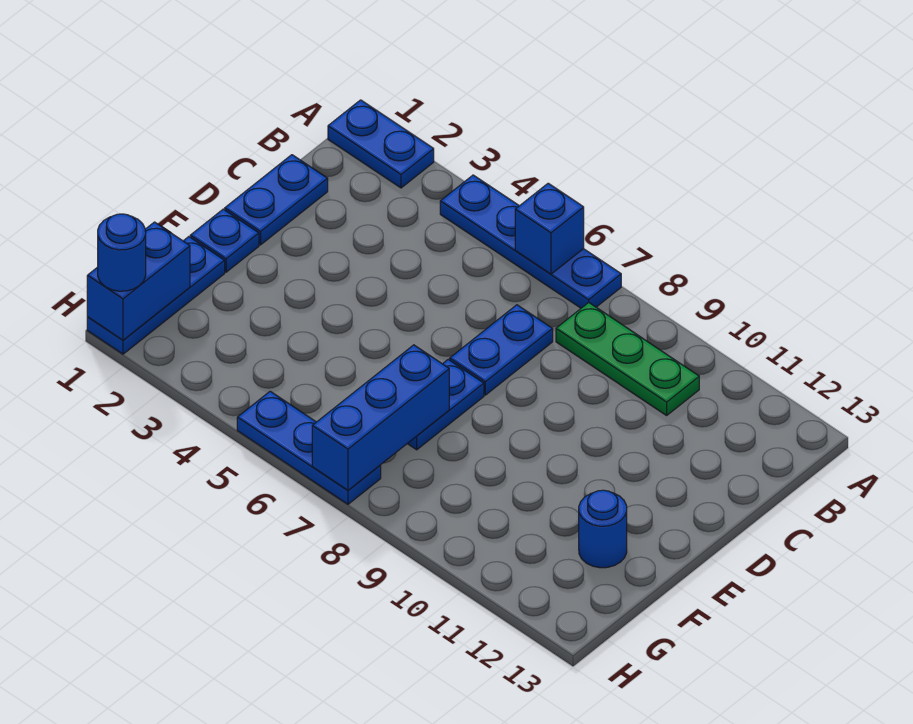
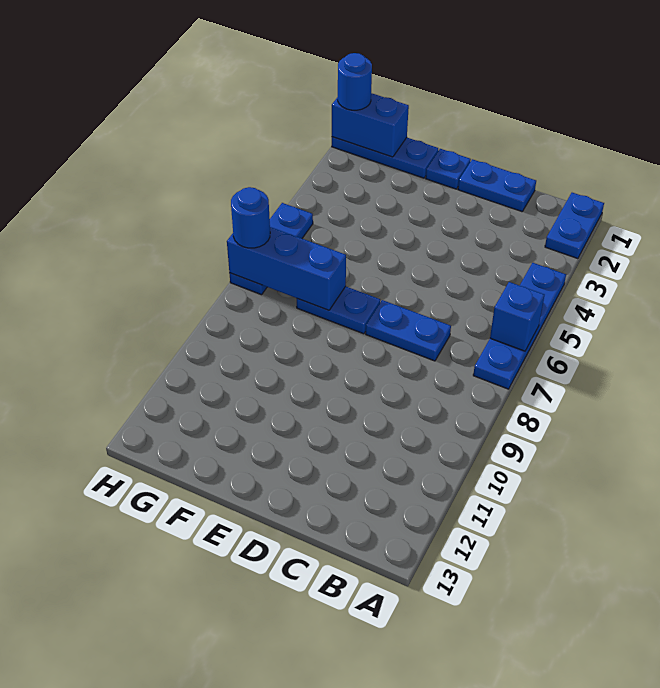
green 1x3 plate [556,303,699,415] -> none
blue 1x1 round brick [579,490,627,568] -> blue 1x1 round brick moved to [231,187,270,248]

